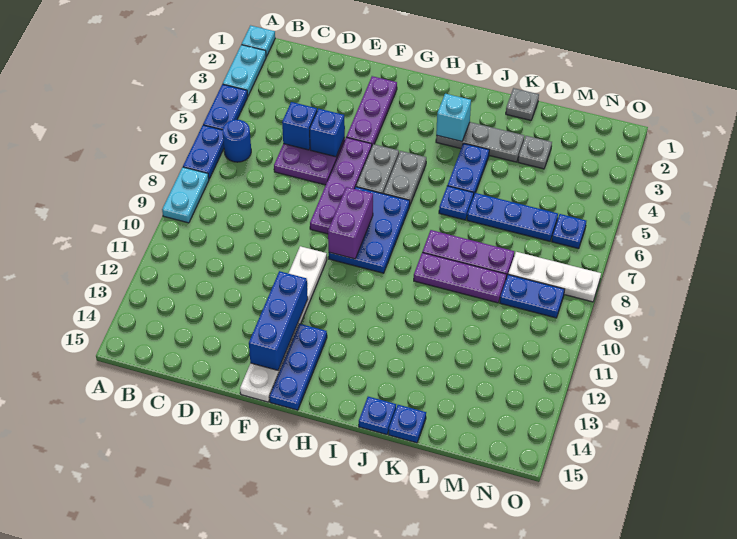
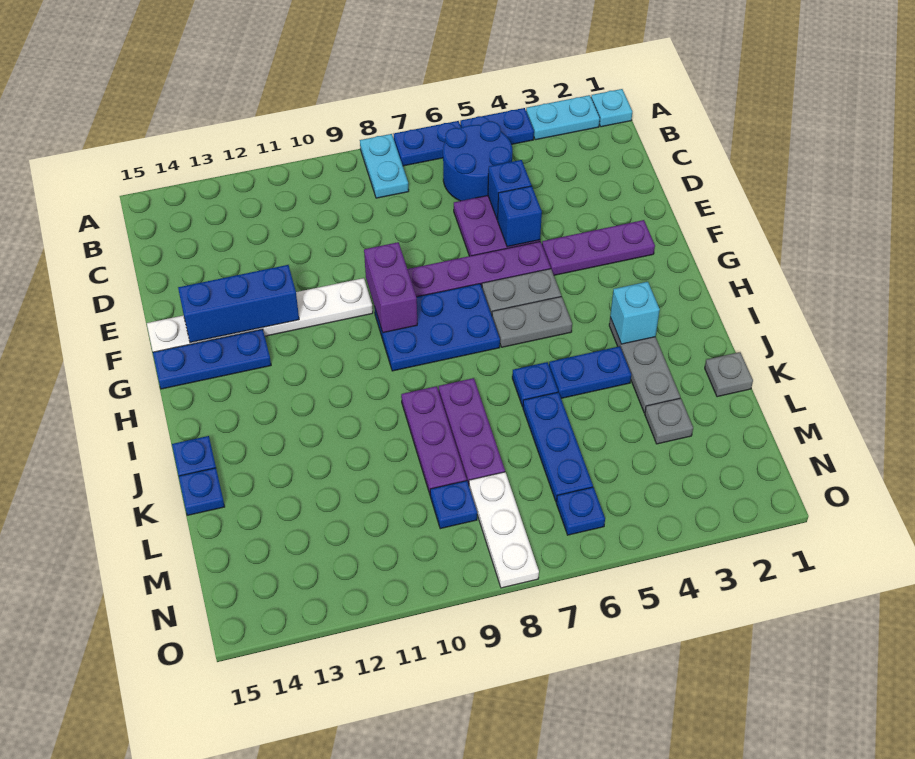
cyan 1x2 plate [162,167,209,223] -> cyan 1x2 plate turned to [360,134,409,198]
blue 1x1 round brick [222,120,251,162] -> blue 2x2 round brick [443,121,512,201]
purple 1x2 brick [328,187,373,259] -> purple 1x2 brick turned to [364,242,417,333]
blue 1x2 plate [500,275,565,318] -> blue 1x1 plate [430,481,477,529]

